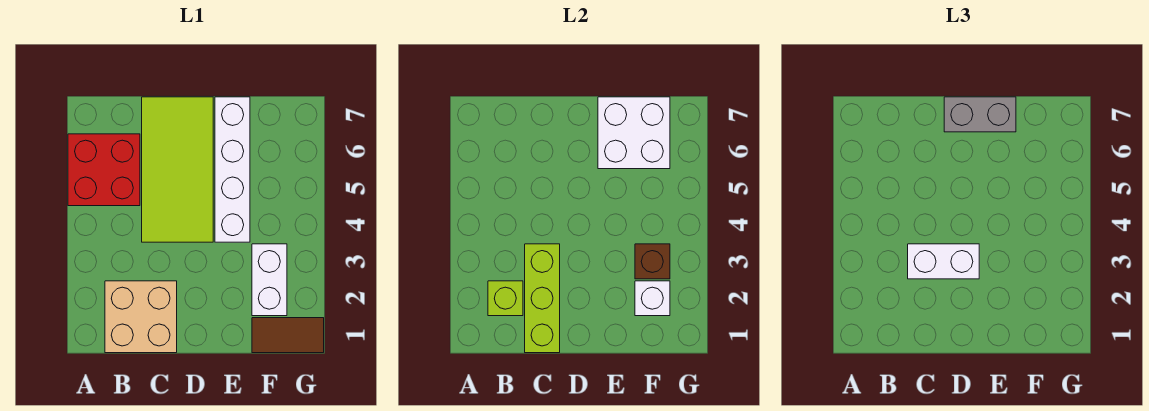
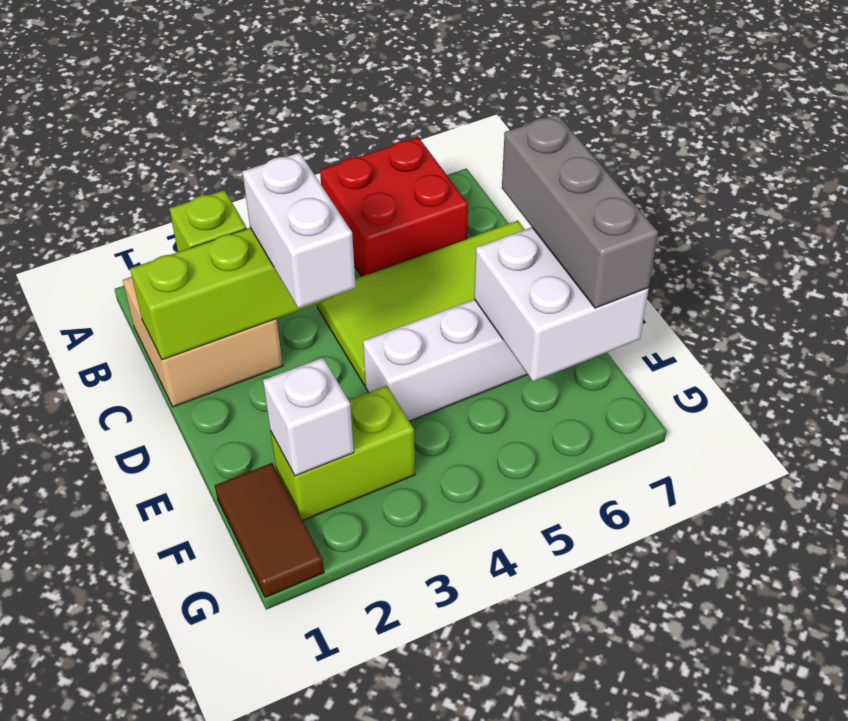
grey 1x2 brick [944,97,1016,132] -> grey 1x3 brick [502,114,658,308]
white 1x2 brick [252,244,287,316] -> lime 1x2 brick [271,386,415,521]
brown 1x1 brick [635,244,670,279] -> none

